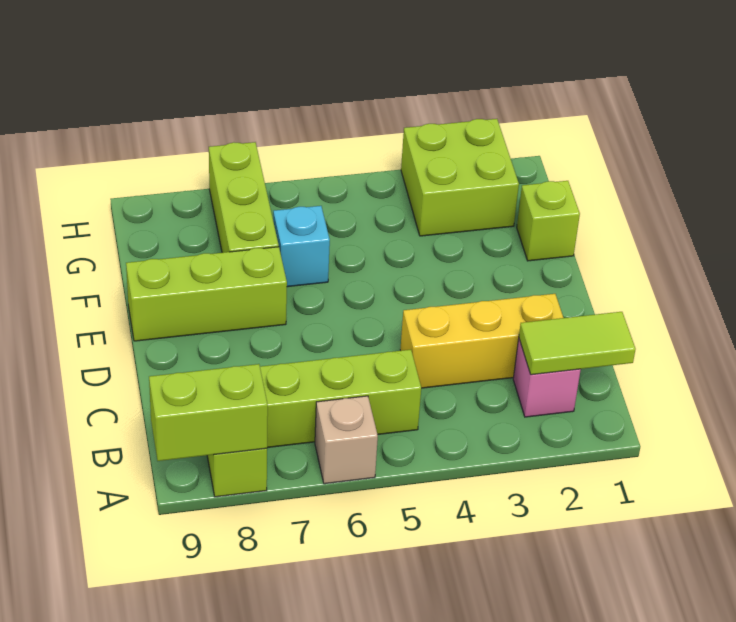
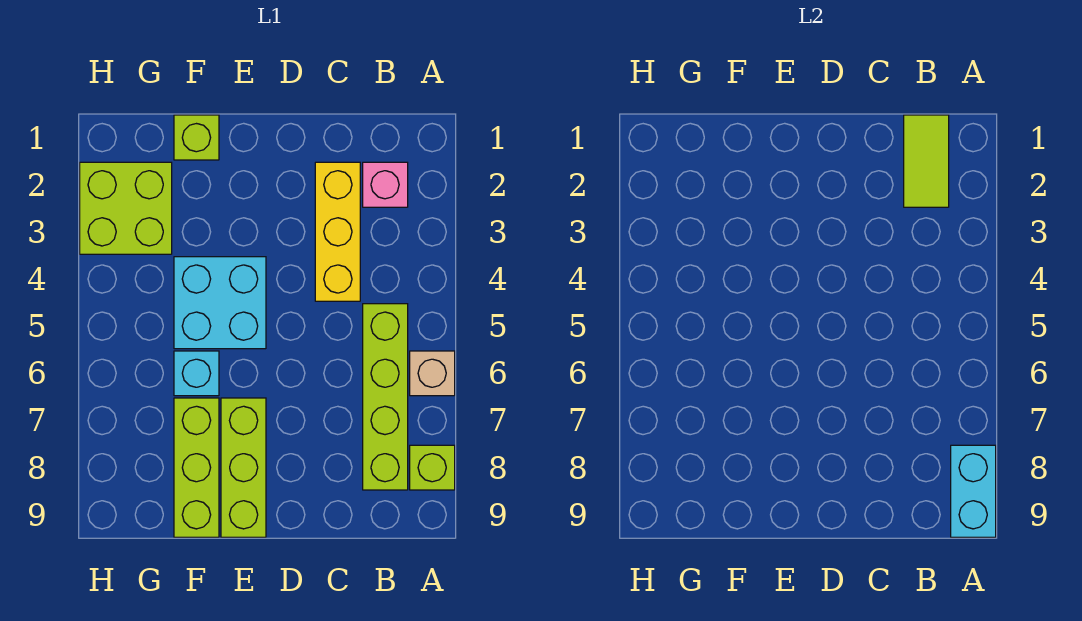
lime 1x2 brick [149,364,268,461] -> cyan 1x2 brick [951,445,996,537]
none -> cyan 2x2 brick [174,257,266,349]
lime 1x3 brick [209,142,279,253] -> lime 1x3 brick turned to [174,398,219,537]

